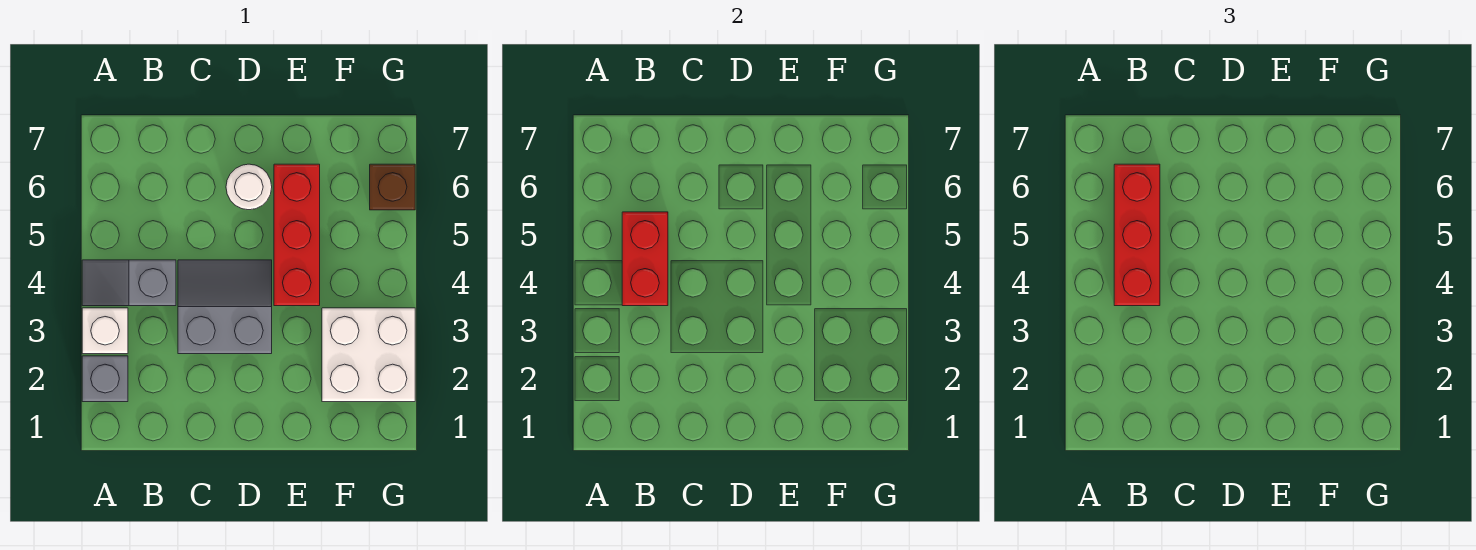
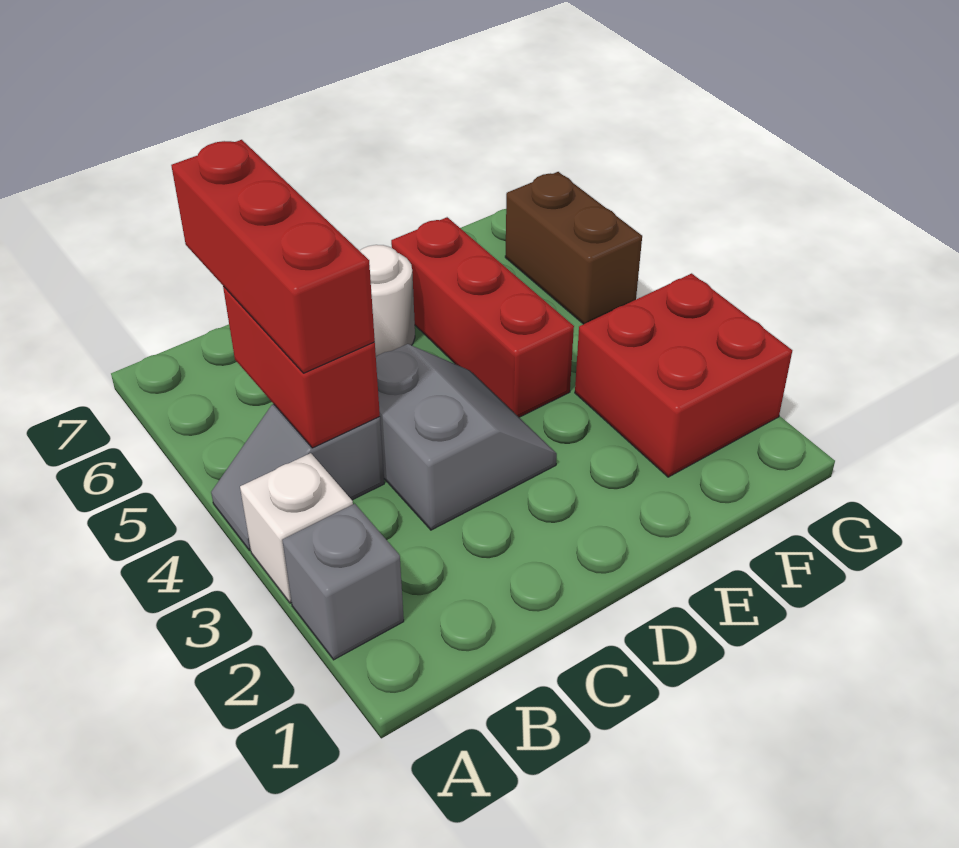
grey 2x2 slope [178,260,272,354] -> grey 2x2 slope turned to [376,344,557,530]
white 2x2 brick [322,308,415,402] -> red 2x2 brick [575,273,792,477]
brown 1x1 brick [370,164,415,210] -> brown 1x2 brick [505,172,642,324]

